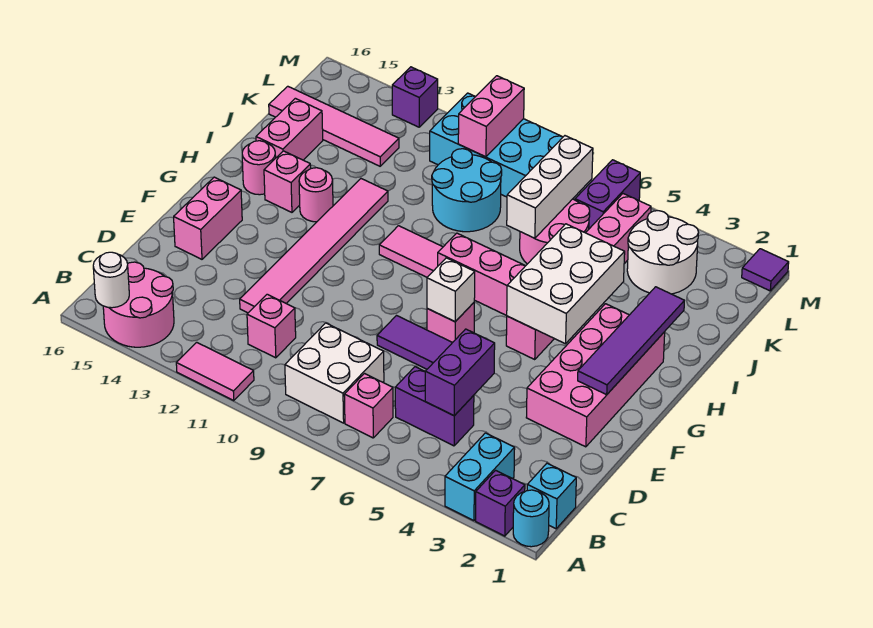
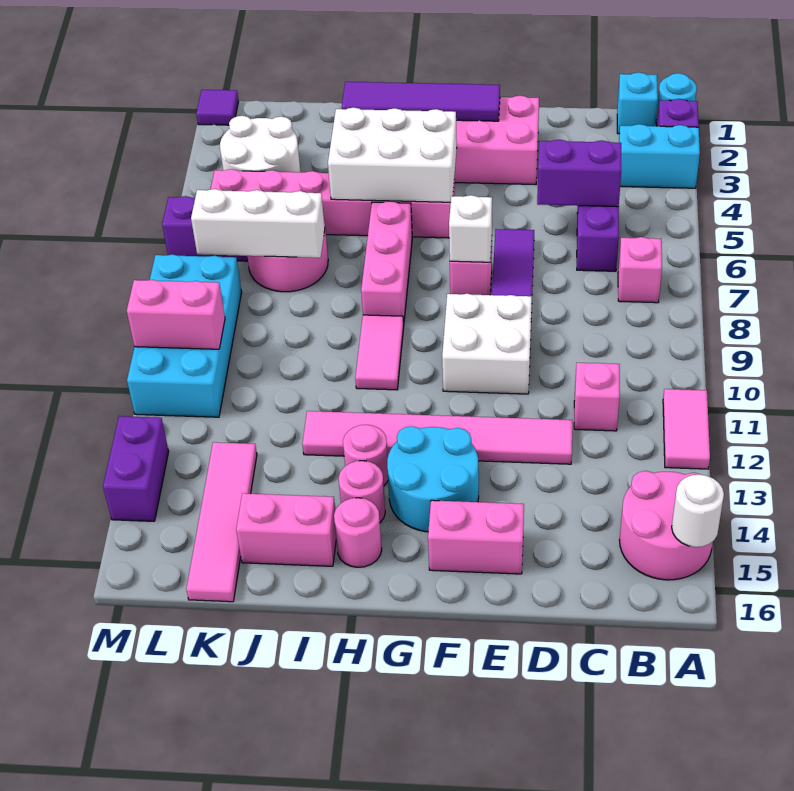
white 2x2 brick [285,323,384,423] -> white 2x2 brick moved to [442,294,532,394]
pink 1x1 brick [264,151,311,212] -> pink 1x1 round brick [339,461,385,522]
cyan 2x2 round brick [432,149,502,232] -> cyan 2x2 round brick moved to [387,426,479,532]
purple 1x1 brick [392,67,438,127] -> purple 1x2 brick [103,416,169,521]

